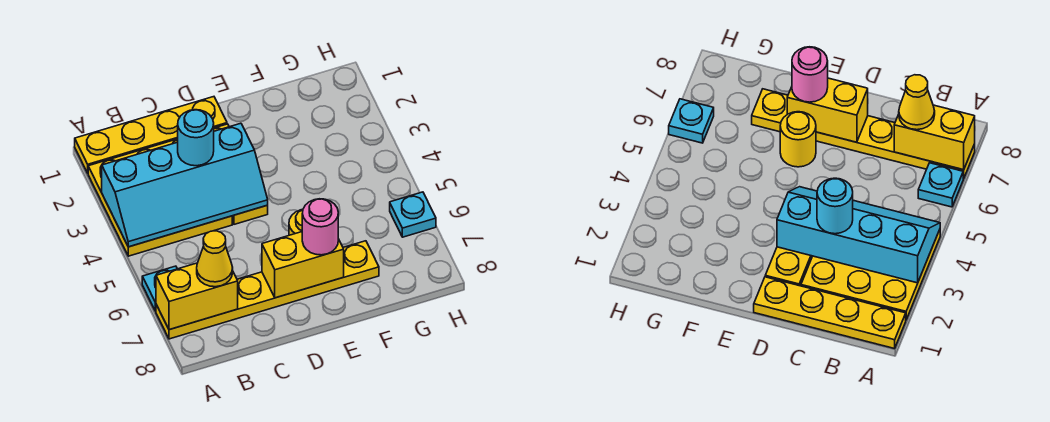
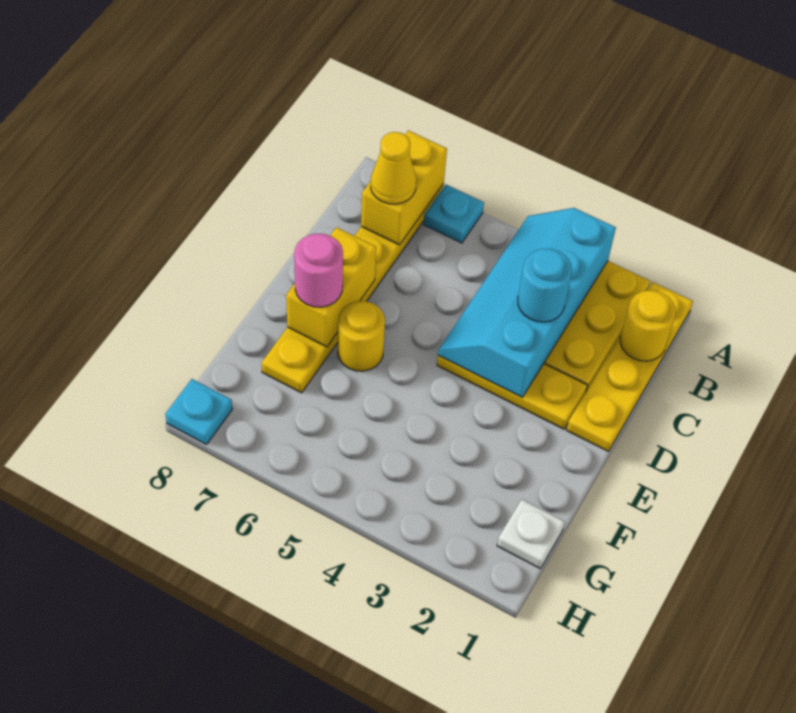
none -> yellow 1x1 round brick [620,290,676,361]
none -> white 1x1 plate [497,500,565,569]
cyan 1x1 plate [390,192,436,237] -> cyan 1x1 plate moved to [165,379,232,444]

